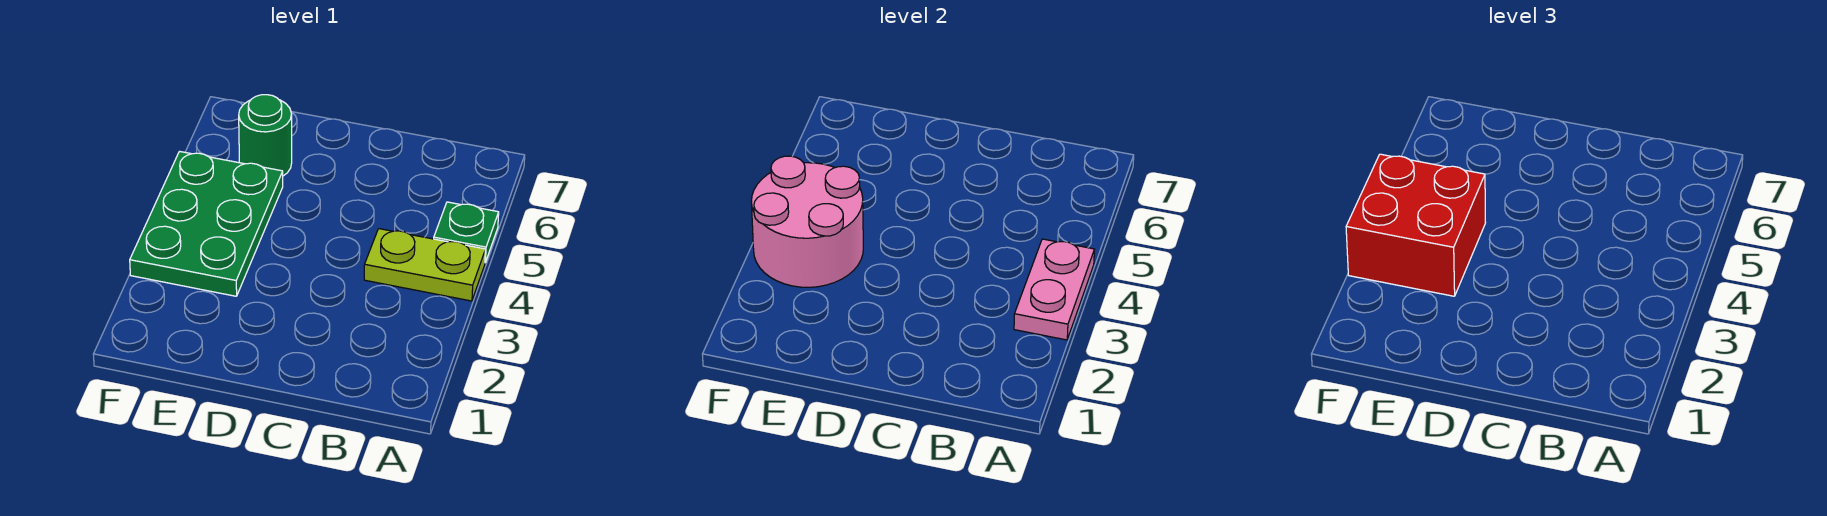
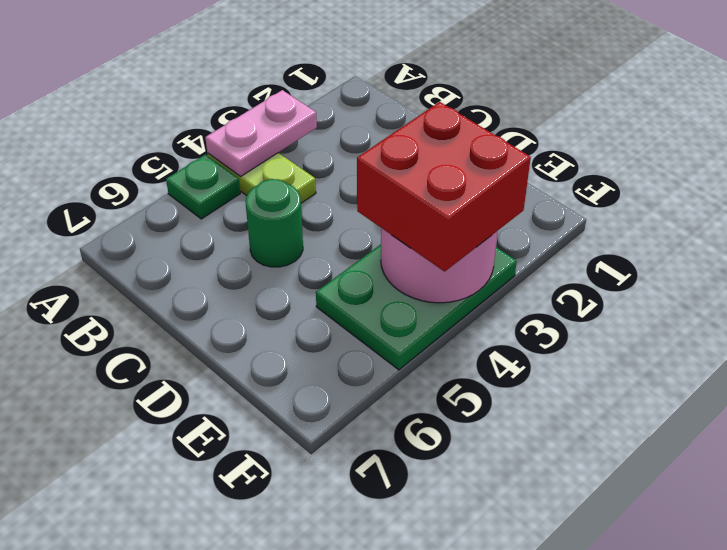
green 1x1 round brick [239,95,292,176] -> green 1x1 round brick moved to [246,179,303,267]

